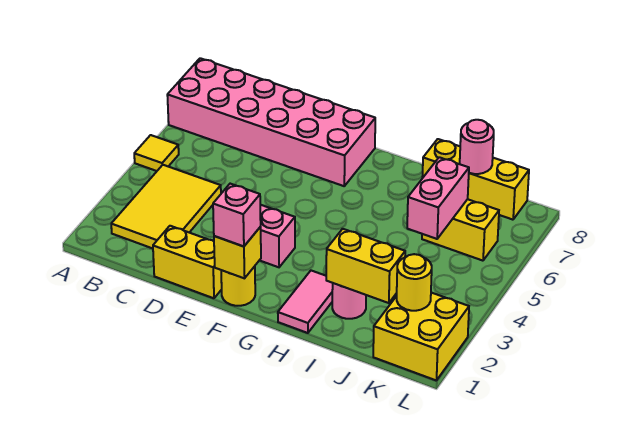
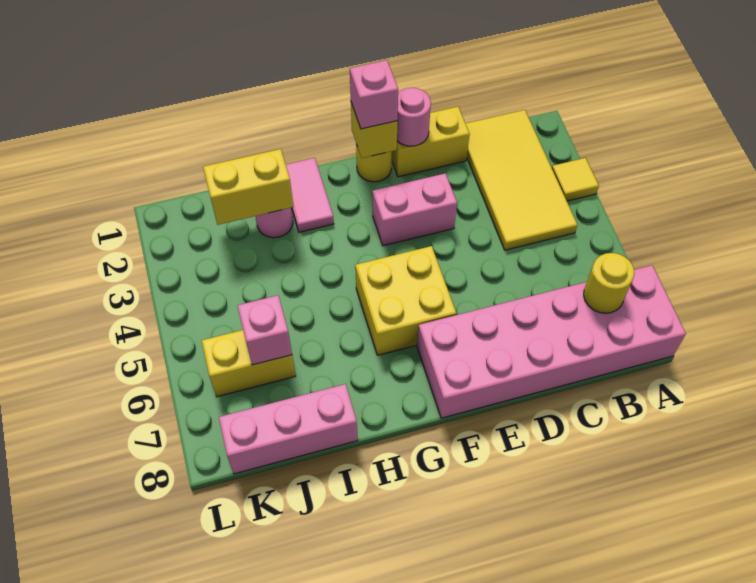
yellow 1x1 tile [134,135,179,171] -> yellow 1x1 tile moved to [552,158,599,201]
yellow 2x3 tile [111,165,221,248] -> yellow 2x4 tile [466,110,577,250]
yellow 1x3 brick [422,139,529,220] -> pink 1x3 brick [219,384,358,474]
pink 1x2 brick [407,157,469,239] -> pink 1x1 brick [237,295,292,365]
pink 1x1 round brick [460,120,494,174] -> pink 1x1 round brick moved to [397,88,431,146]
yellow 2x2 brick [373,293,469,381] -> yellow 2x2 brick moved to [355,246,456,355]
yellow 1x1 round brick [397,254,432,311] -> yellow 1x1 round brick moved to [584,253,634,313]

